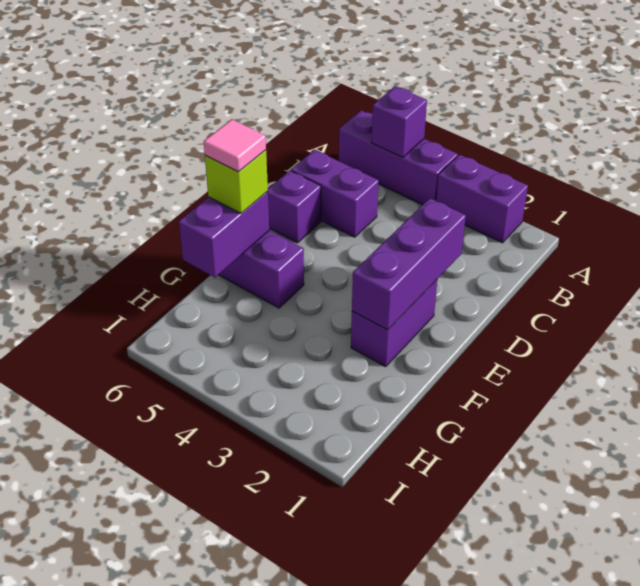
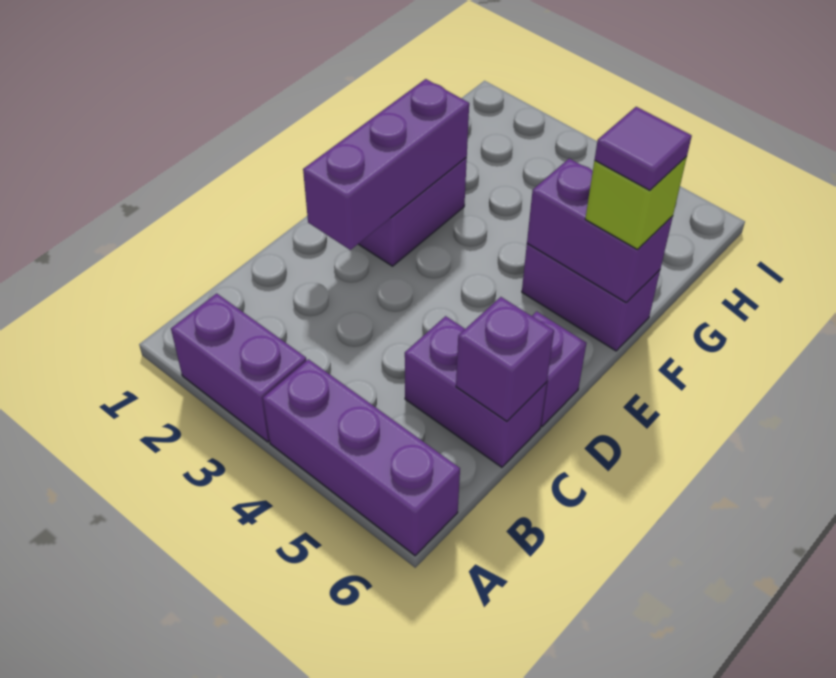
purple 1x1 brick [371,86,427,158] -> purple 1x1 brick moved to [456,297,554,421]
purple 1x2 brick [179,191,269,277] -> purple 1x2 brick turned to [527,159,673,303]
pink 1x1 tile [204,119,266,172] -> purple 1x1 tile [595,107,692,190]

